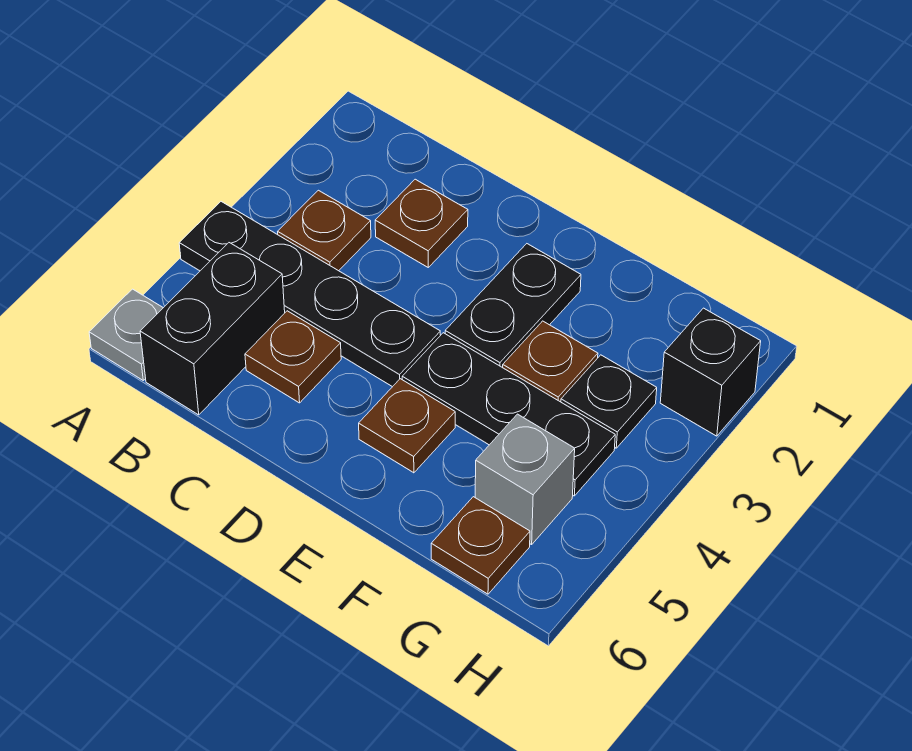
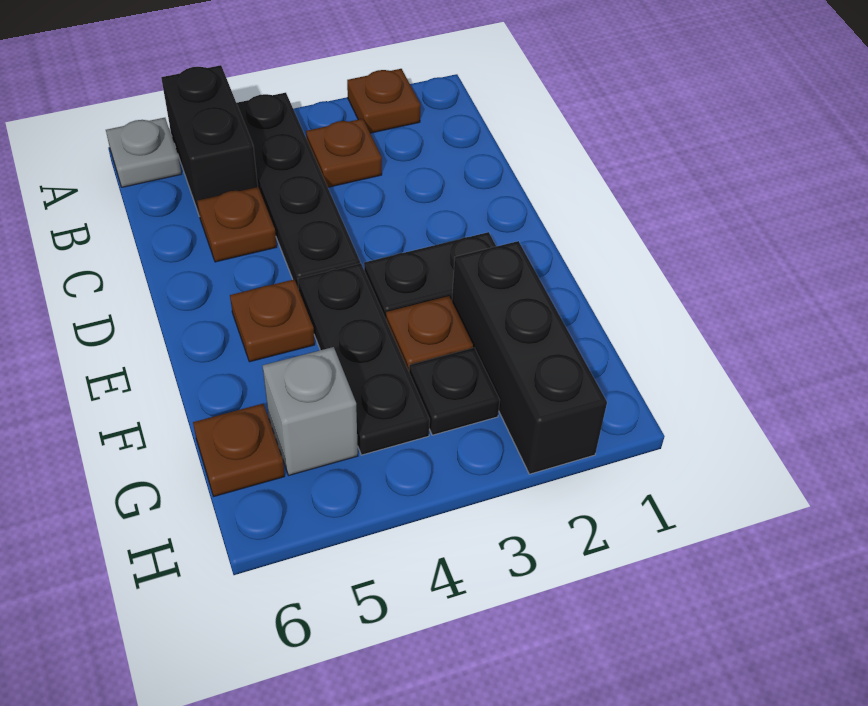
black 1x2 brick [140,243,285,415] -> black 1x2 brick turned to [161,65,258,216]
brown 1x1 plate [375,179,468,267] -> brown 1x1 plate moved to [347,69,421,133]
black 1x1 brick [660,308,761,436] -> black 1x3 brick [452,241,607,474]

